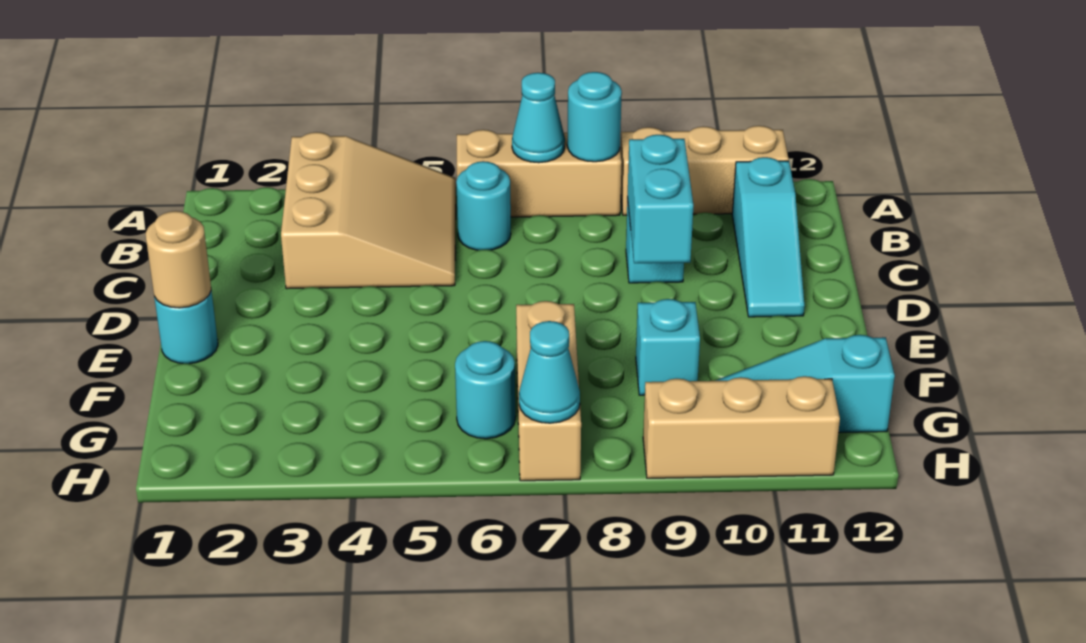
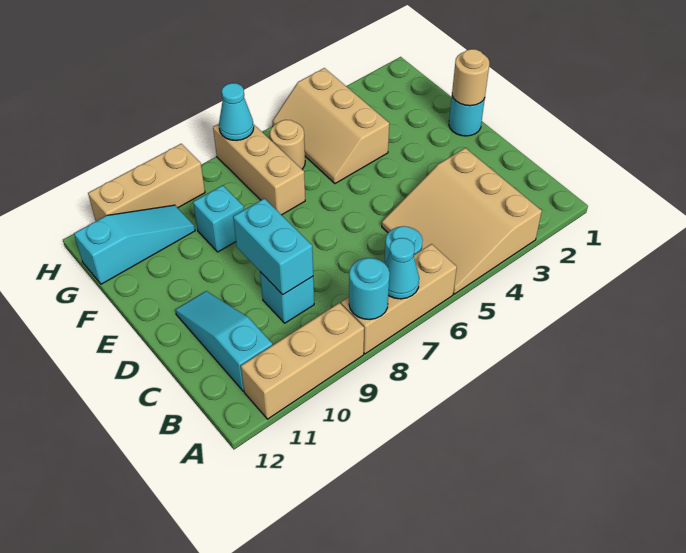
none -> tan 2x3 slope [272,68,389,184]
cyan 1x1 round brick [455,341,515,439] -> tan 1x1 round brick [270,120,305,169]

